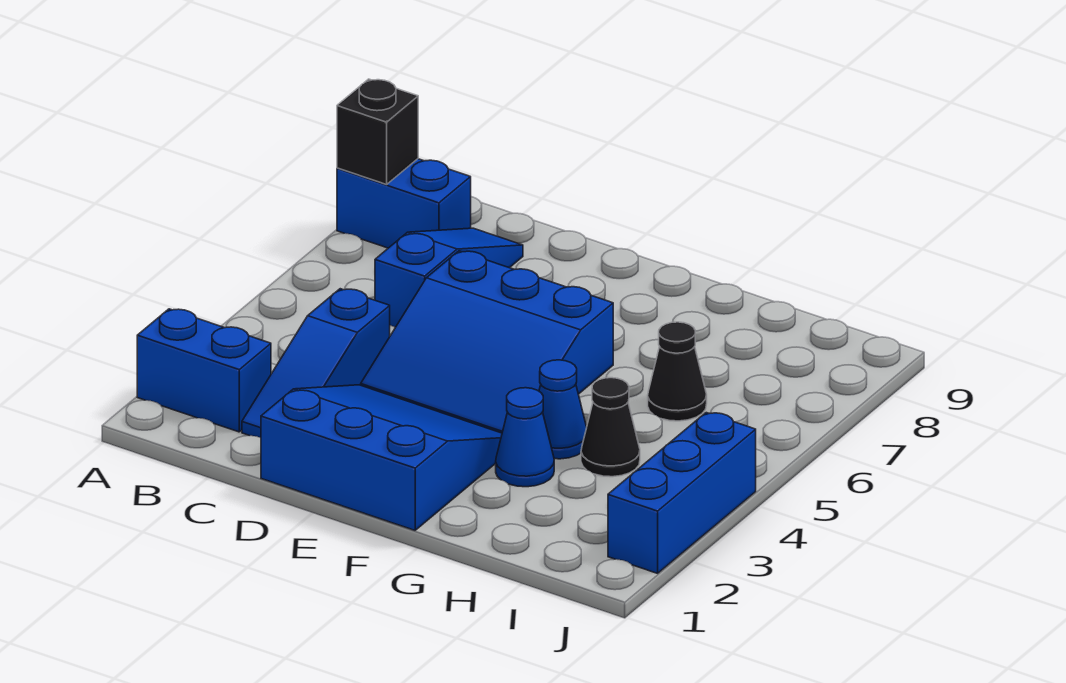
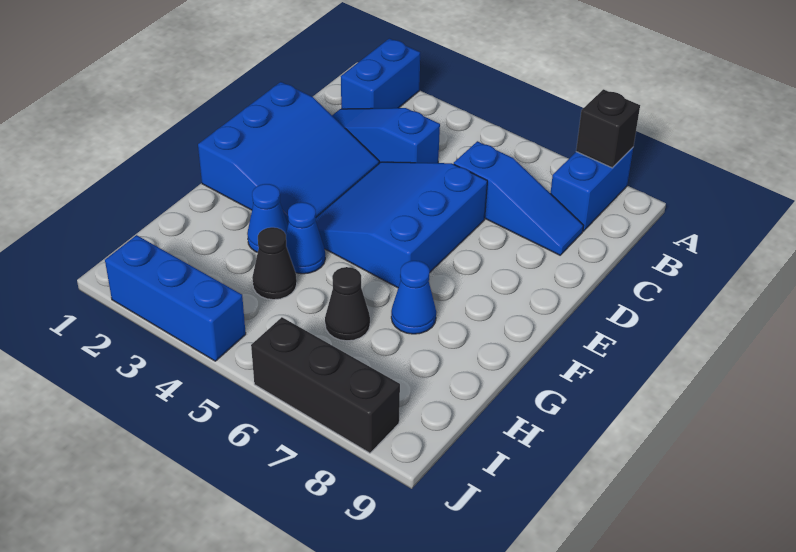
none -> blue 1x1 cone [391,261,436,334]
none -> black 1x3 brick [251,317,400,453]

